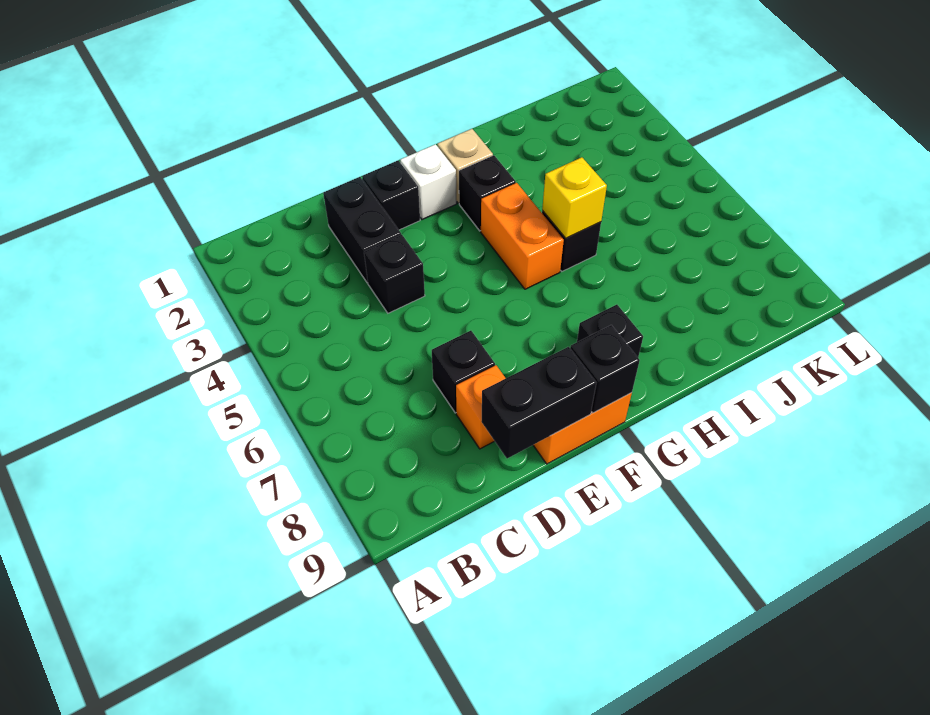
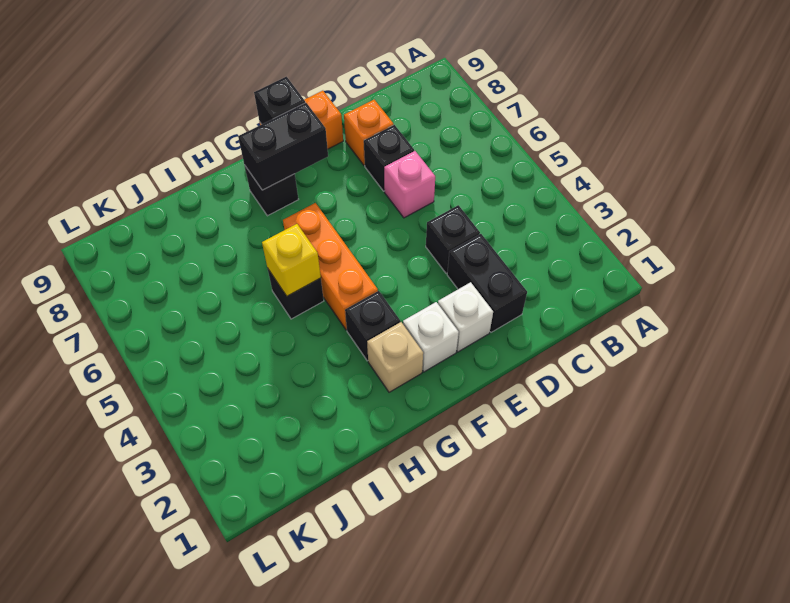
none -> pink 1x1 brick [384,151,435,218]
black 1x2 brick [481,347,596,458] -> black 1x2 brick moved to [238,103,328,190]
black 1x1 brick [362,160,420,230] -> white 1x1 brick [438,282,493,352]
orange 1x2 brick [481,183,564,289] -> orange 1x3 brick [283,203,378,330]

